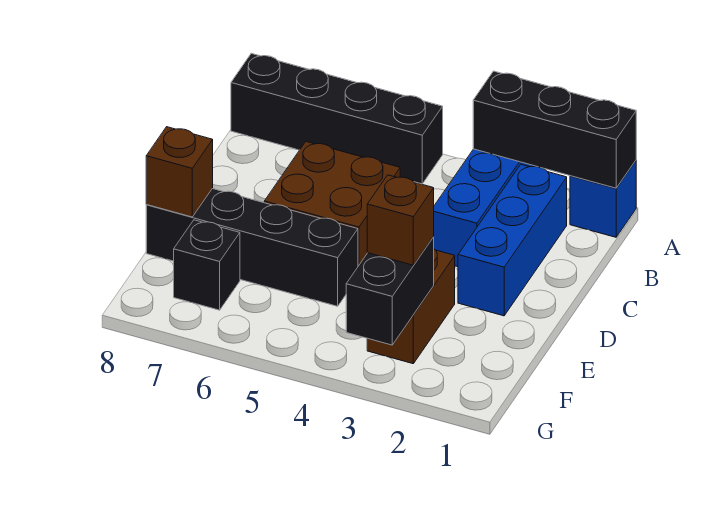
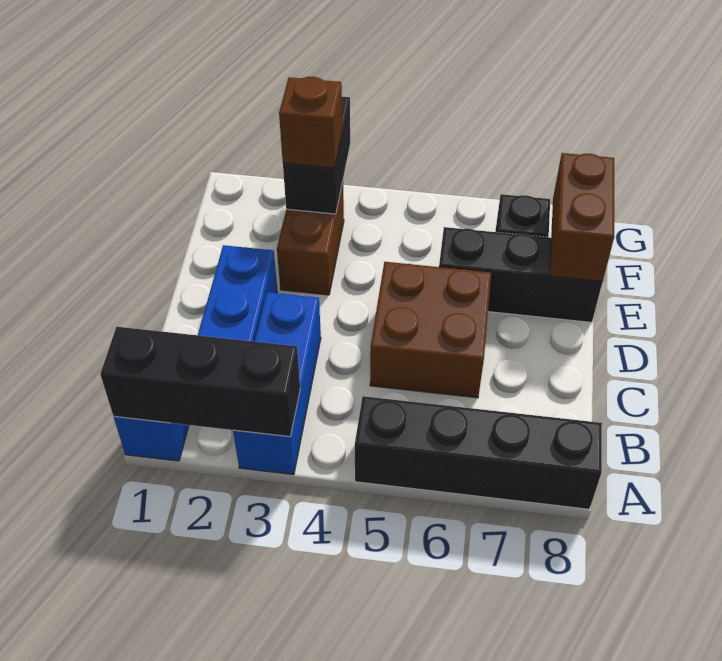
black 1x4 brick [146,189,358,306] -> black 1x3 brick [439,227,602,322]
brown 1x1 brick [146,127,213,217] -> brown 1x2 brick [550,153,614,281]

